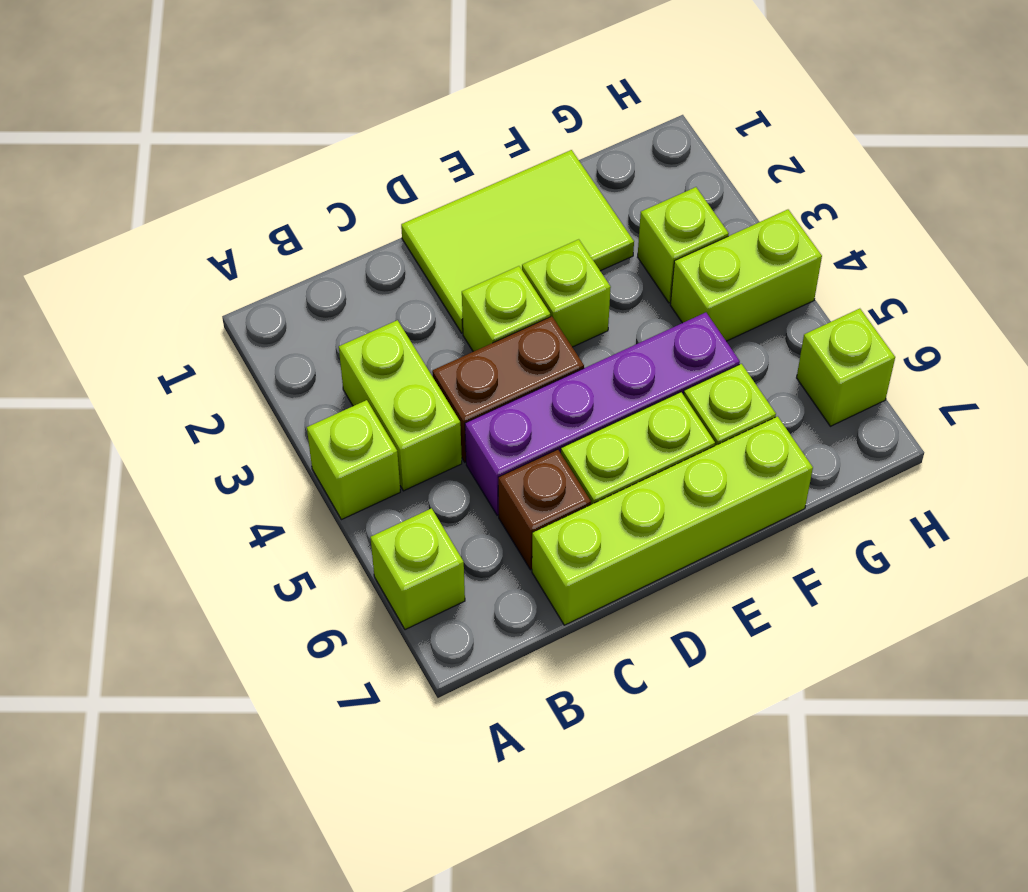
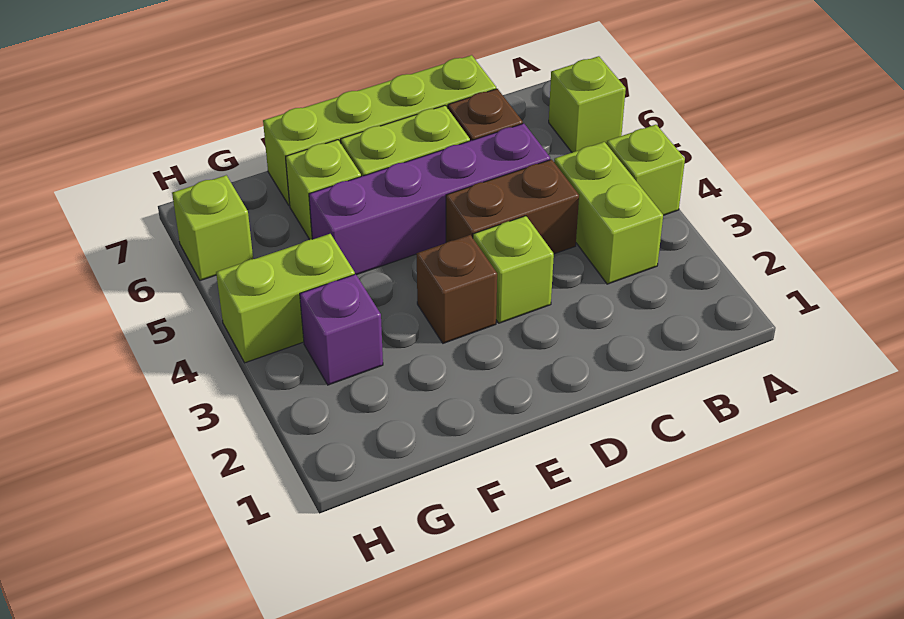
lime 2x3 tile [401,150,634,333] -> none
lime 1x1 brick [522,239,611,347] -> brown 1x1 brick [416,235,497,343]
lime 1x1 brick [638,187,729,303] -> purple 1x1 brick [300,274,383,385]

